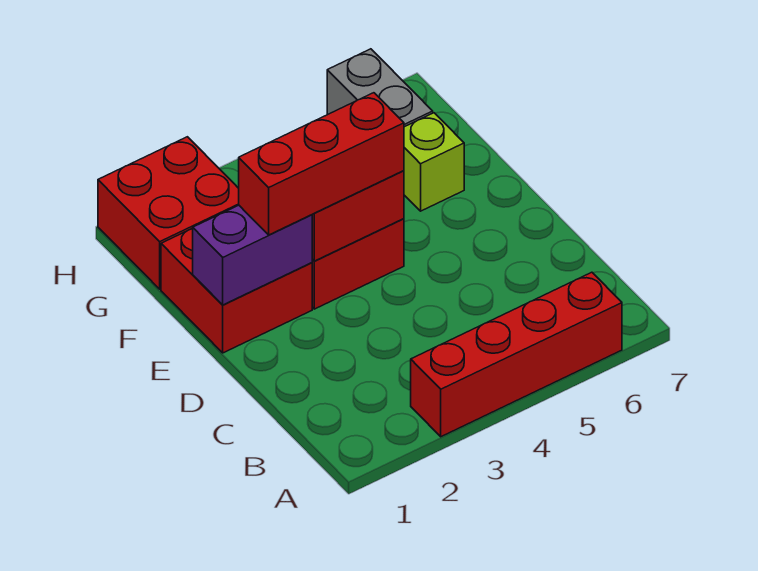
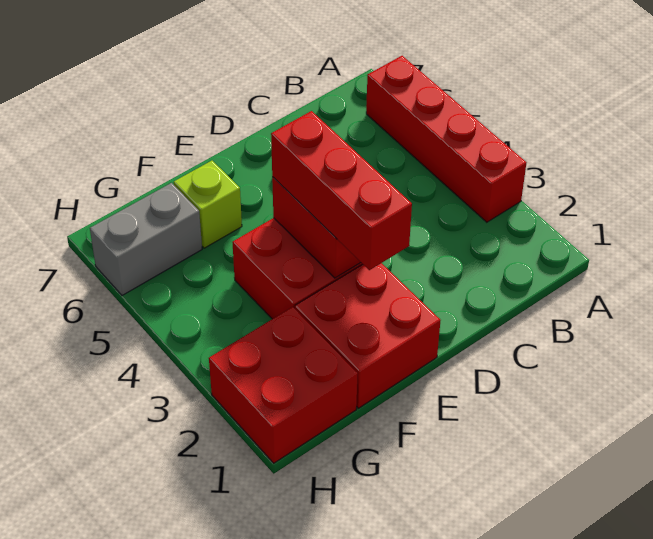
purple 1x2 brick [193,205,312,305] -> none

